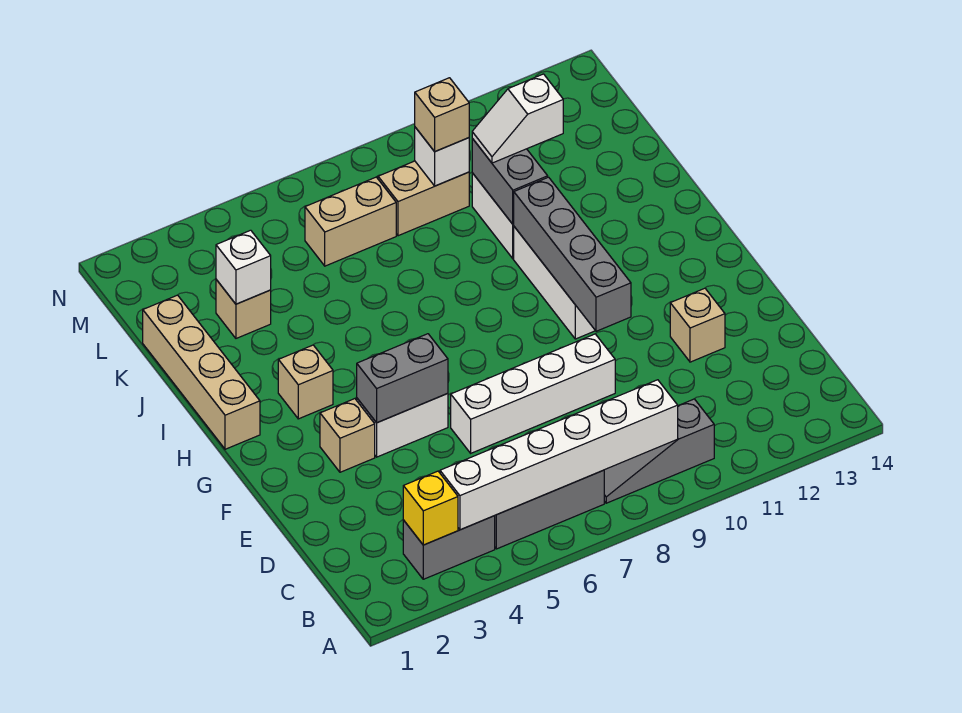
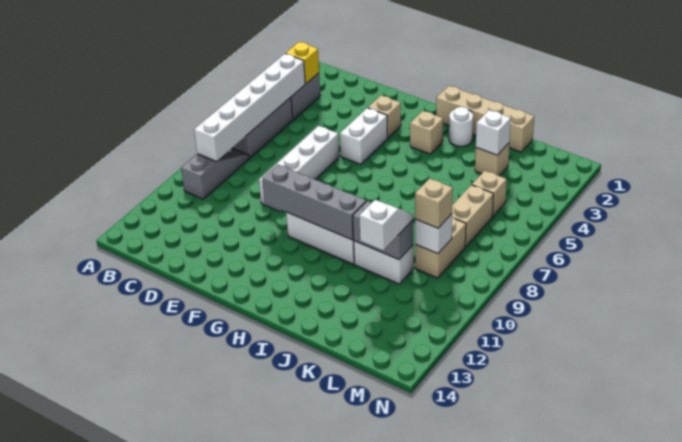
tan 1x1 brick [670,288,725,362] -> tan 1x1 brick moved to [472,171,507,217]
grey 1x2 brick [357,334,448,423] -> none
none -> white 1x1 round brick [449,107,473,146]

